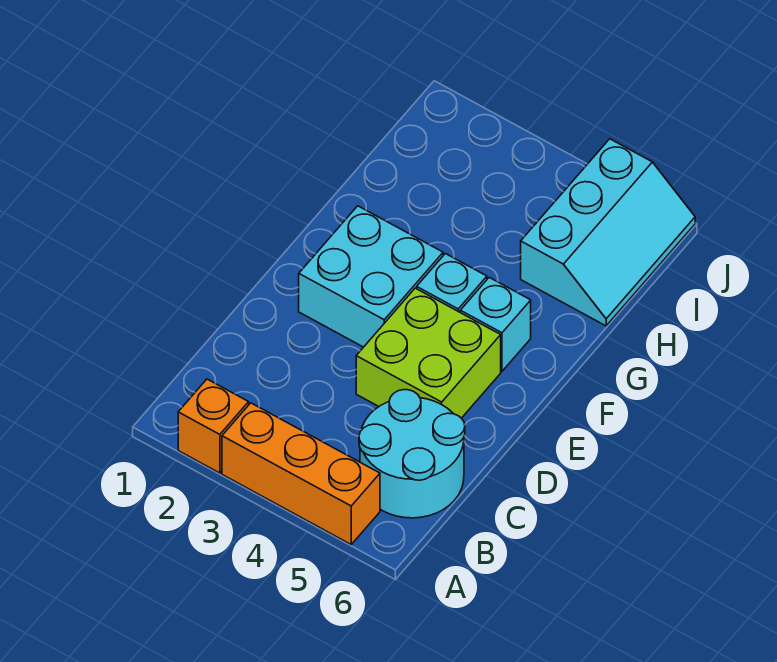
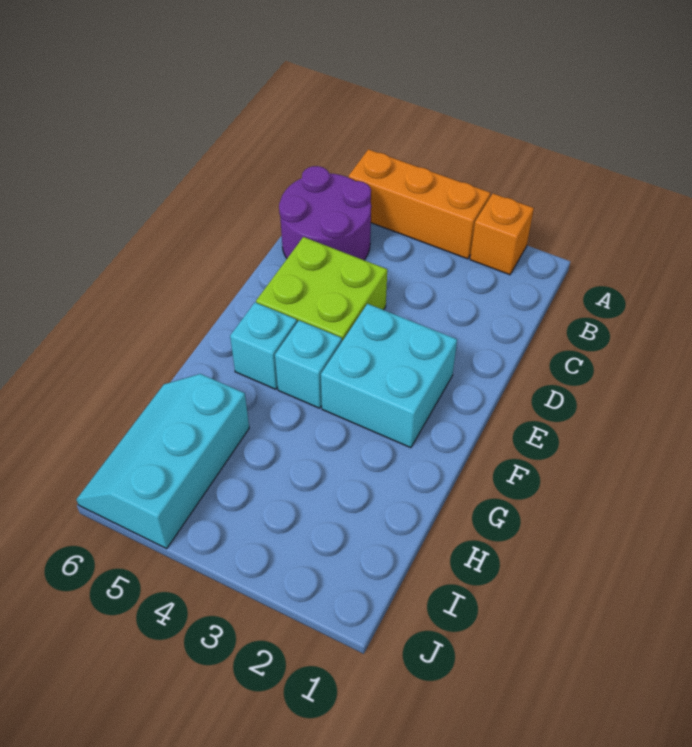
cyan 2x2 round brick [359,390,465,518] -> purple 2x2 round brick [279,166,371,260]

